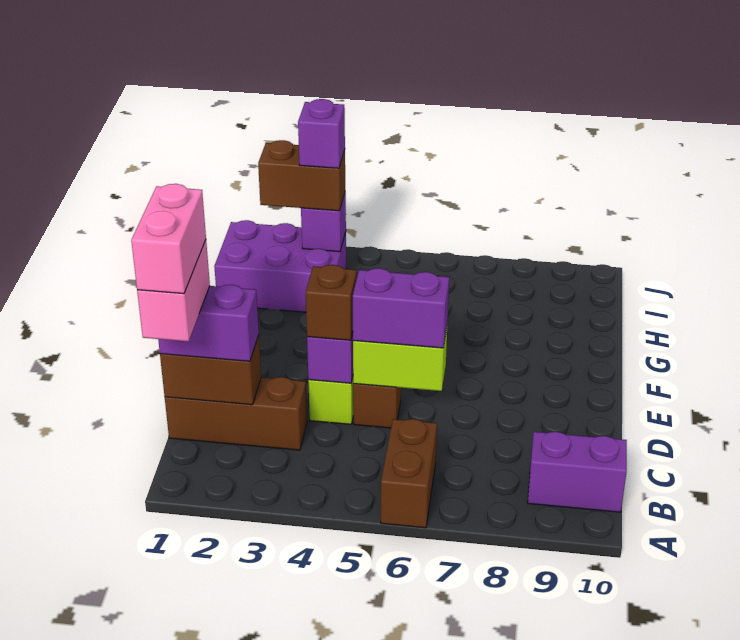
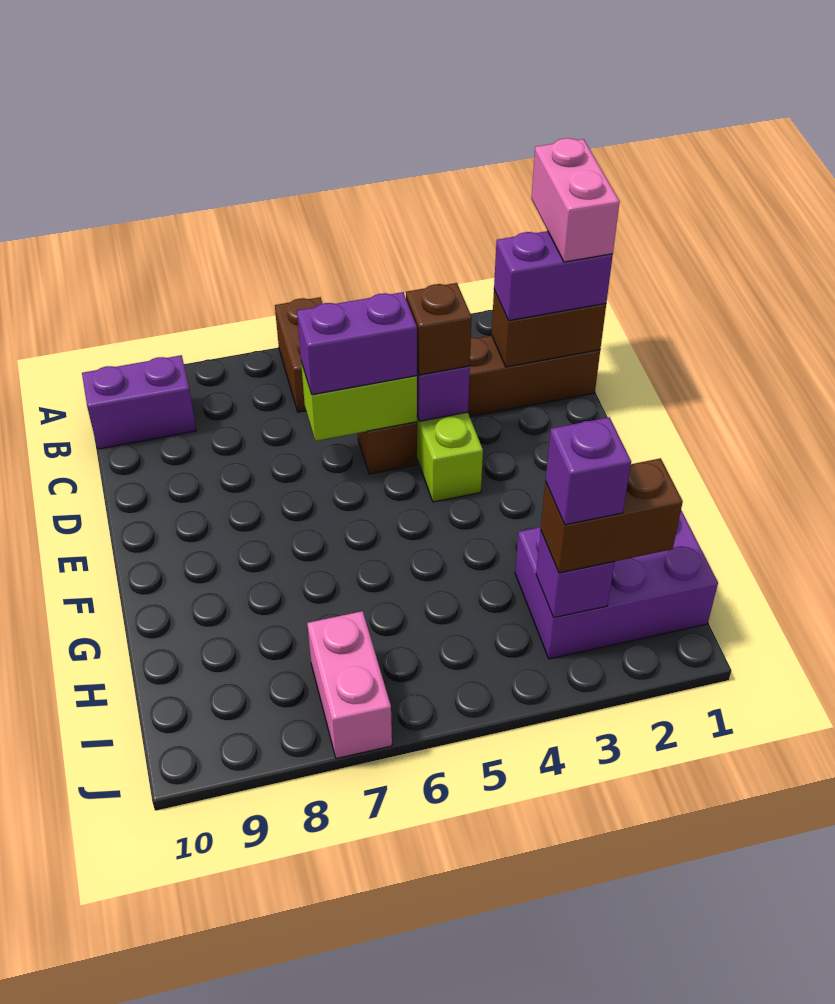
pink 1x2 brick [131,184,206,294] -> pink 1x2 brick moved to [307,611,392,759]

